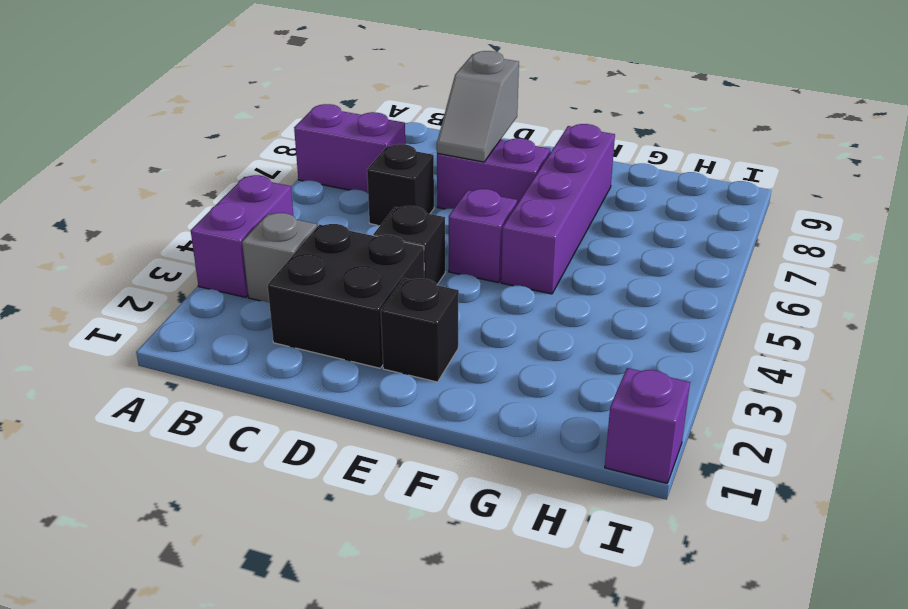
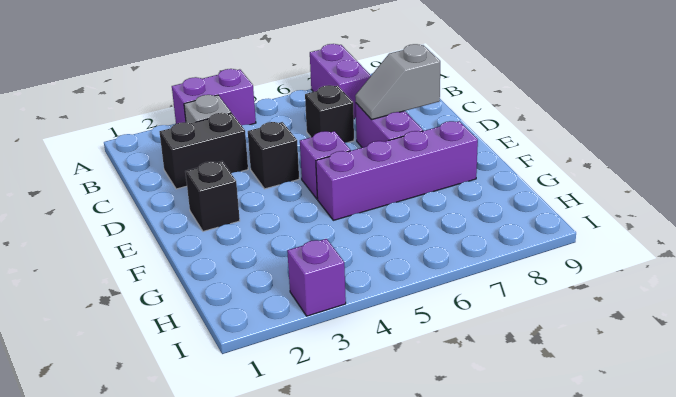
black 2x2 brick [268,224,424,368] -> black 1x2 brick [160,113,248,189]
purple 1x1 brick [605,368,690,483] -> purple 1x1 brick moved to [287,239,346,316]

